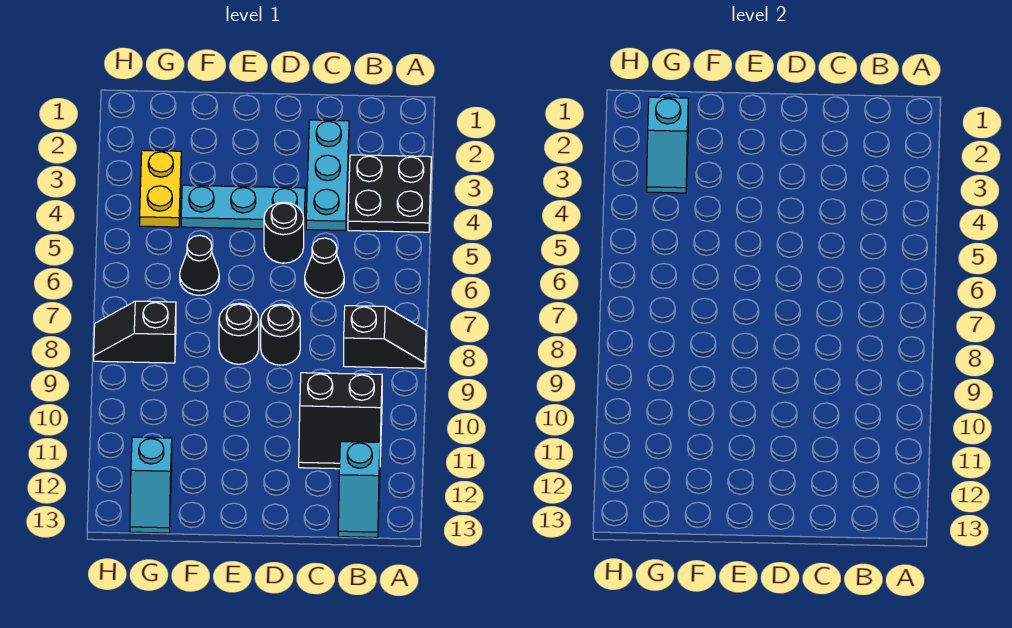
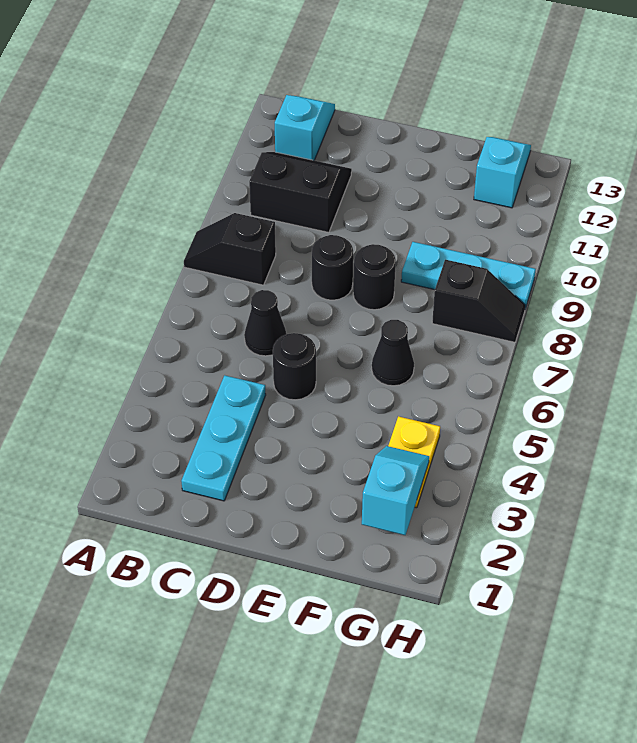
black 2x2 plate [348,155,431,232] -> none
cyan 1x3 plate [181,185,305,229] -> cyan 1x3 plate moved to [401,242,536,309]

